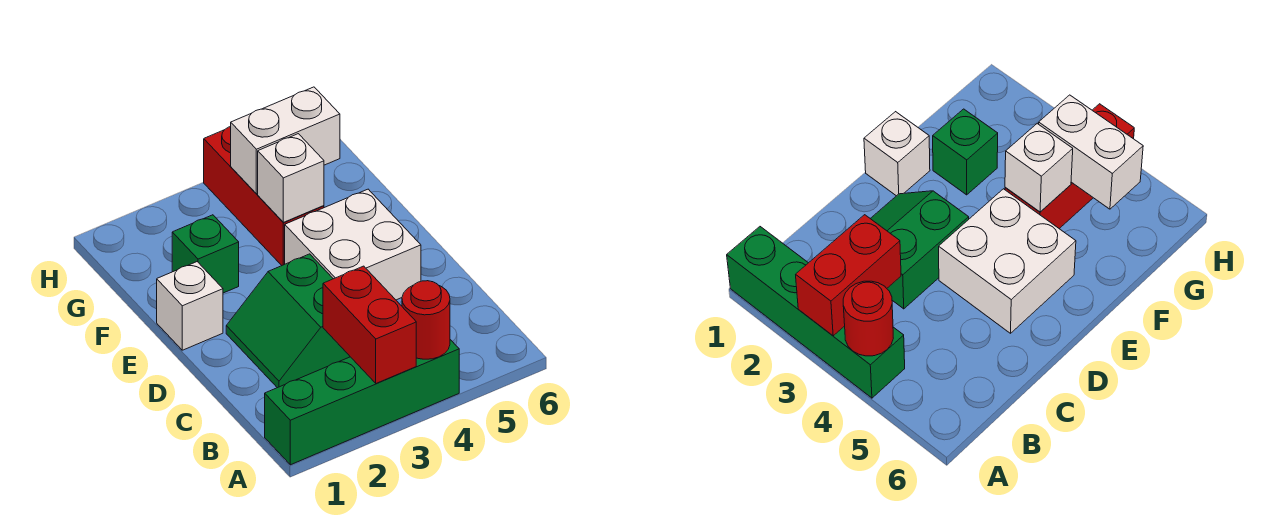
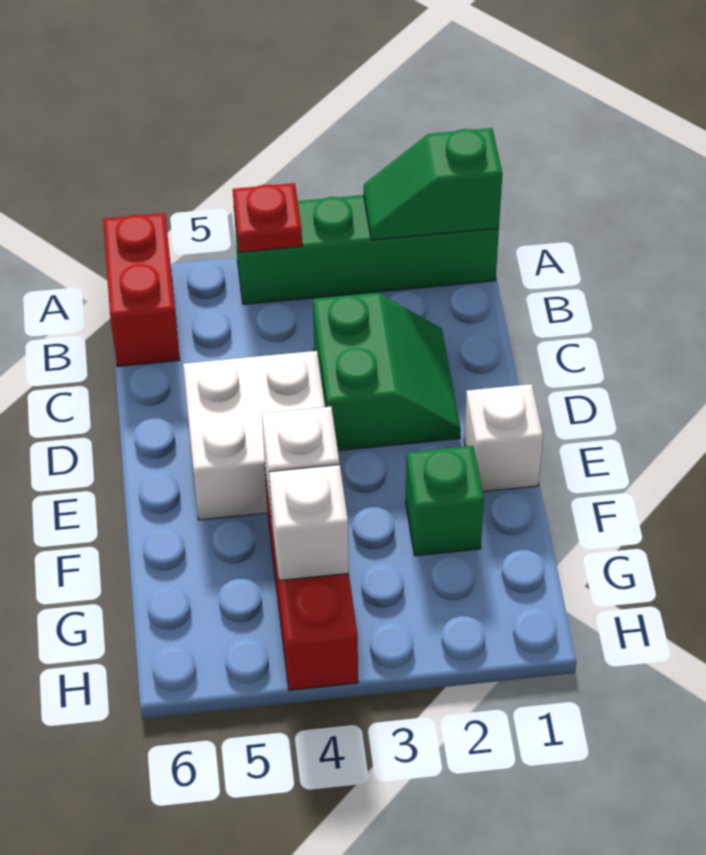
none -> green 1x2 slope [364,128,502,240]
red 1x2 brick [323,266,416,383] -> red 1x2 brick moved to [103,213,180,366]
red 1x1 round brick [402,281,450,359] -> red 1x1 plate [233,183,302,252]
white 1x2 brick [231,87,340,194] -> white 1x1 brick [269,465,349,580]

